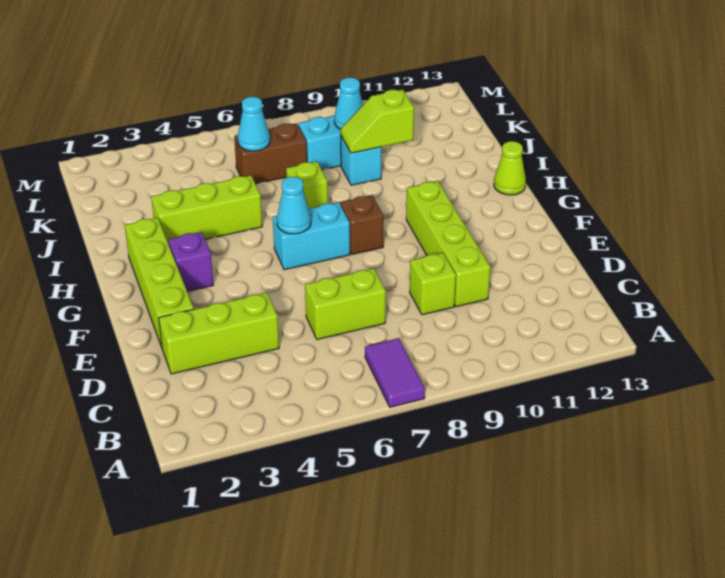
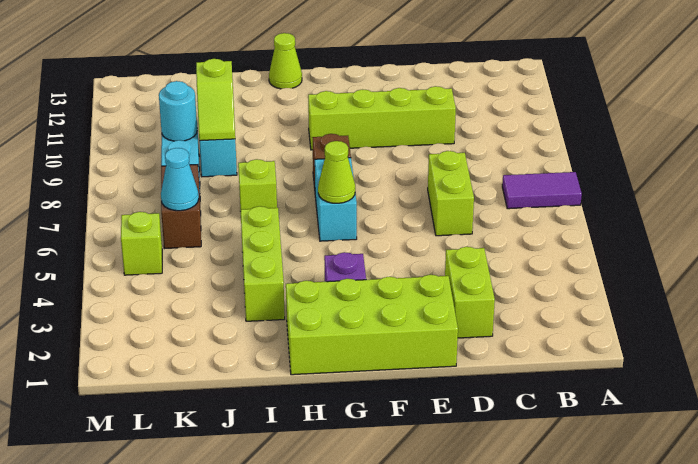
lime 1x3 brick [159,293,279,374] -> lime 1x2 brick [445,247,495,338]
lime 1x1 brick [410,253,456,315] -> lime 1x1 brick moved to [121,212,162,275]
lime 1x4 brick [125,218,194,347] -> lime 2x4 brick [286,275,458,375]
cyan 1x1 cone [277,177,311,234] -> lime 1x1 cone [318,141,355,203]
cyan 1x1 cone [334,78,363,129] -> cyan 1x1 round brick [159,81,197,141]

